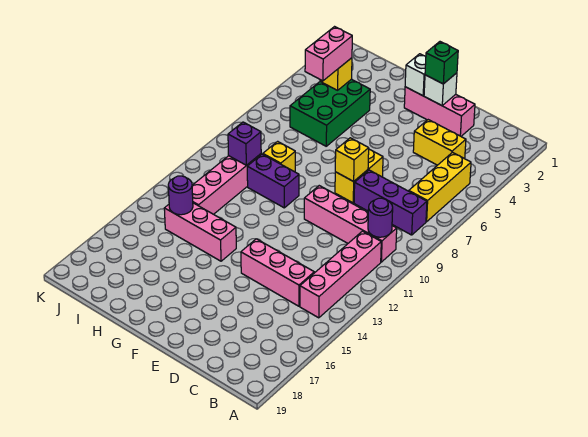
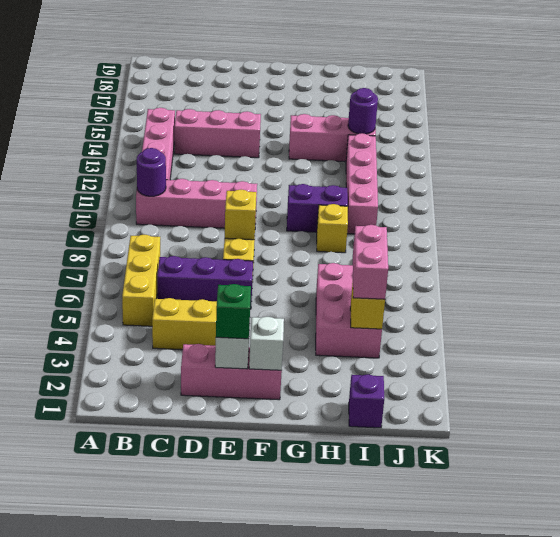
purple 1x3 brick [354,170,427,235] -> purple 1x3 brick moved to [157,256,253,309]
green 2x3 brick [290,79,370,146] -> pink 2x3 brick [316,263,382,358]
purple 1x1 brick [228,122,261,165] -> purple 1x1 brick moved to [349,374,384,428]

